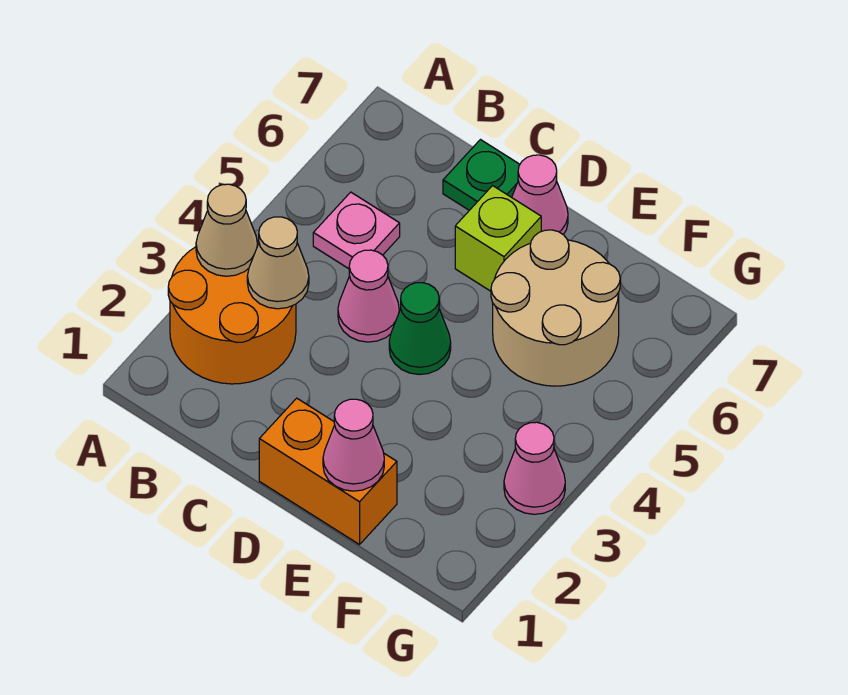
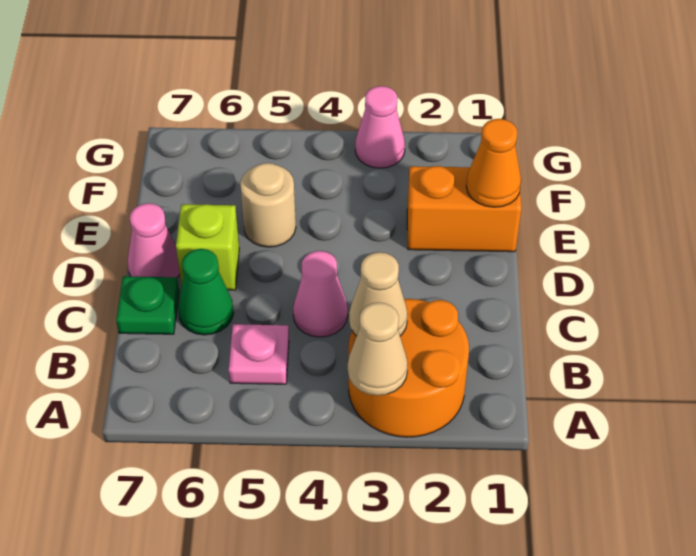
orange 1x2 brick [259,398,397,545] -> orange 1x2 brick turned to [407,166,521,252]
green 1x1 cone [389,283,451,375] -> green 1x1 cone moved to [178,249,233,335]
pink 1x1 cone [323,399,384,491] -> orange 1x1 cone [466,119,521,207]
tan 2x2 round brick [491,230,620,386] -> tan 1x1 round brick [240,163,296,247]

